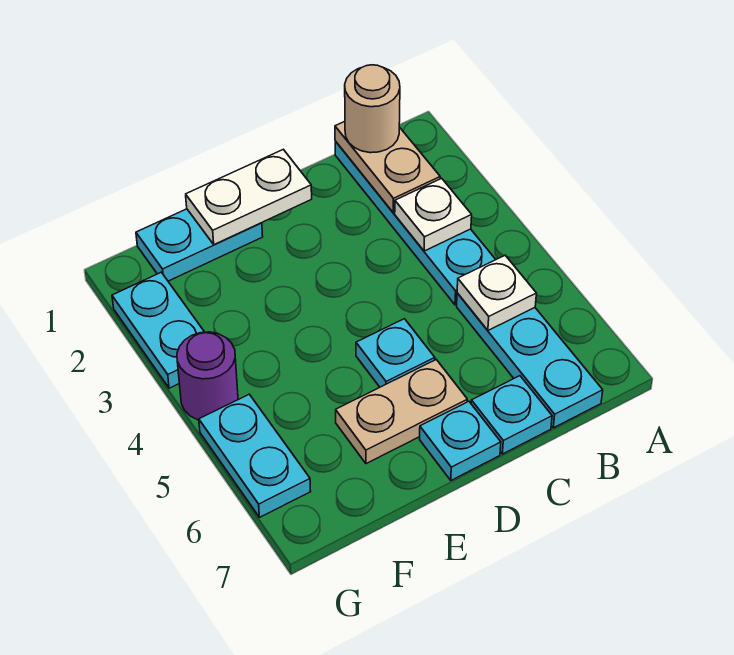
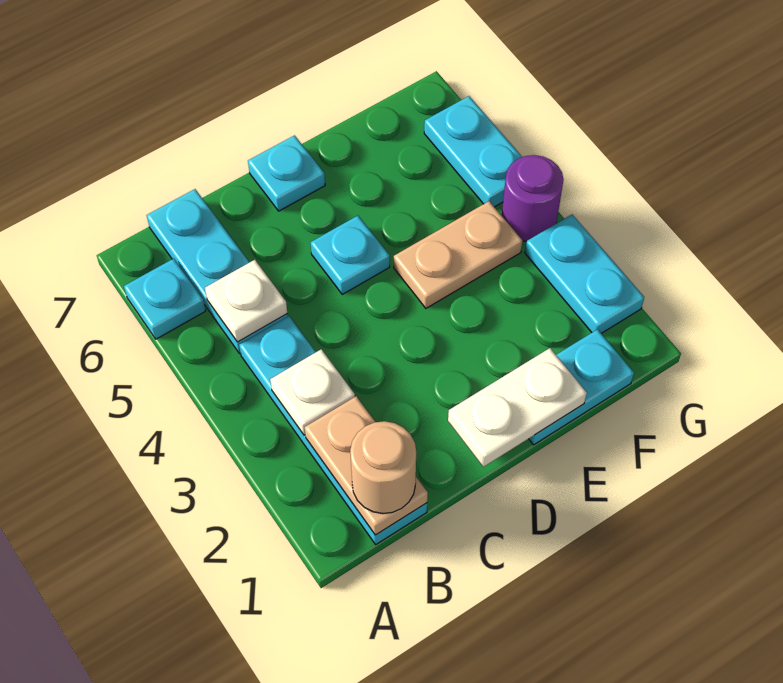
cyan 1x1 plate [471,376,552,454] -> cyan 1x1 plate moved to [124,259,206,339]
tan 1x2 plate [336,360,467,464] -> tan 1x2 plate moved to [394,201,522,308]

